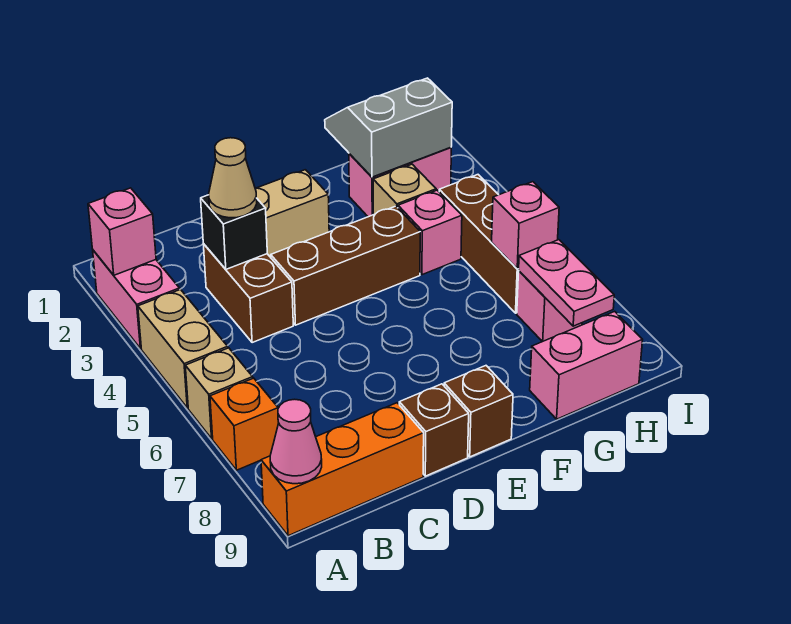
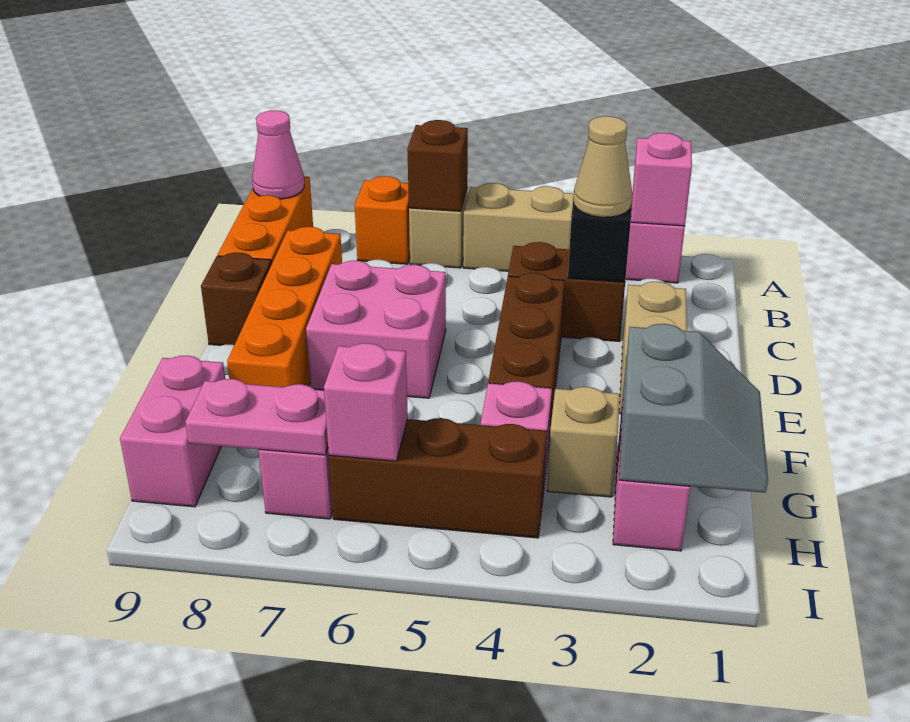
none -> orange 1x4 brick [227,227,342,387]
none -> pink 2x2 brick [306,261,446,398]
brown 1x1 brick [444,366,513,457] -> brown 1x1 brick moved to [407,120,468,211]

